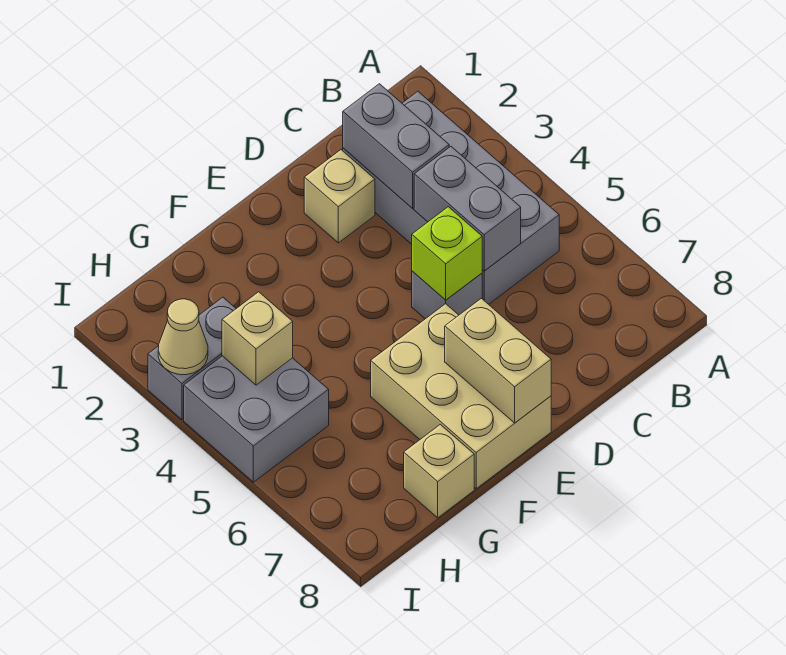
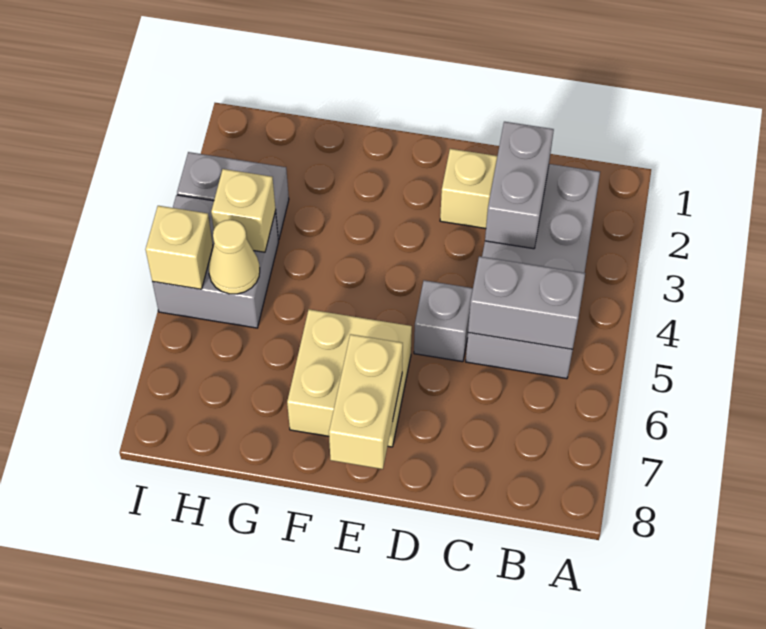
grey 1x2 brick [414,147,521,271] -> grey 1x2 brick turned to [468,256,585,349]
lime 1x1 brick [412,207,482,300] -> none
tan 2x3 brick [371,304,551,489] -> tan 2x2 brick [287,309,412,447]
tan 1x1 brick [404,425,474,518] -> tan 1x1 brick moved to [146,206,213,289]
tan 1x1 cone [158,299,208,375] -> tan 1x1 cone moved to [209,220,260,294]

